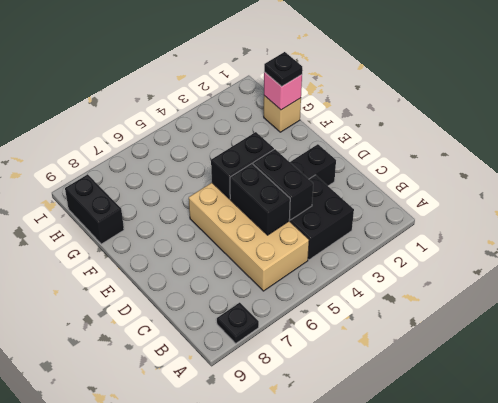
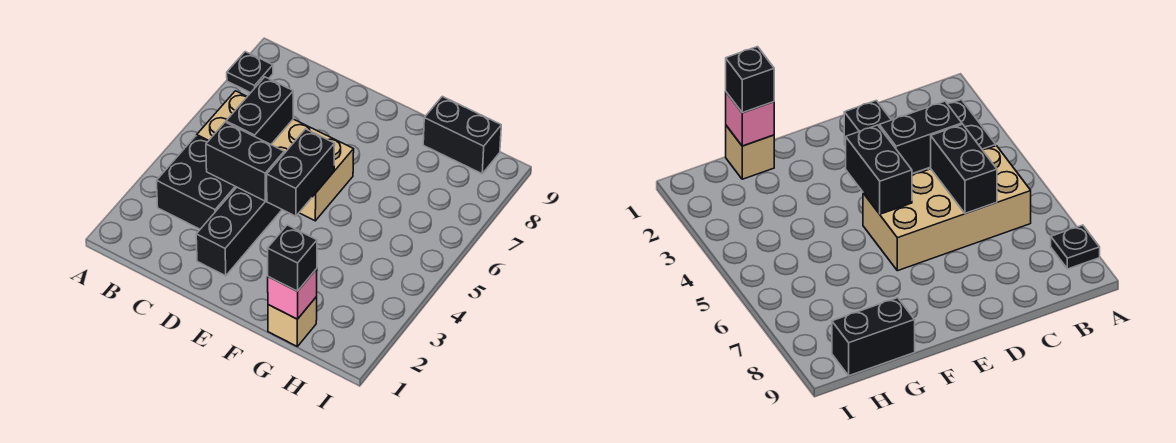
black 1x2 brick [230,164,290,235] -> black 1x2 brick turned to [226,77,293,144]
black 1x1 plate [264,52,302,87] -> black 1x1 brick [267,225,317,291]

